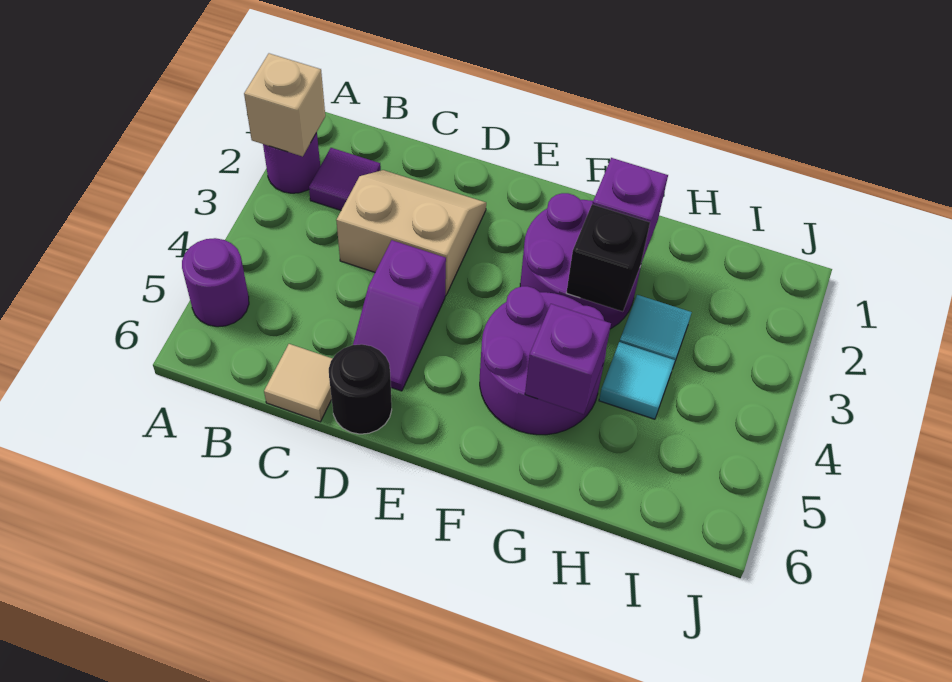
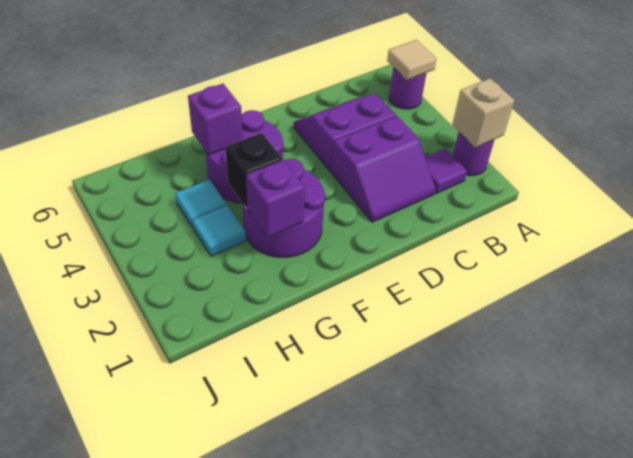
tan 2x2 slope [336,170,486,296] -> purple 2x2 slope [331,116,436,222]
tan 1x1 tile [264,344,333,422] -> tan 1x1 tile moved to [387,40,437,80]
purple 1x2 slope [353,240,446,391] -> purple 2x2 slope [294,93,396,172]
black 1x1 round brick [329,344,392,434] -> none

